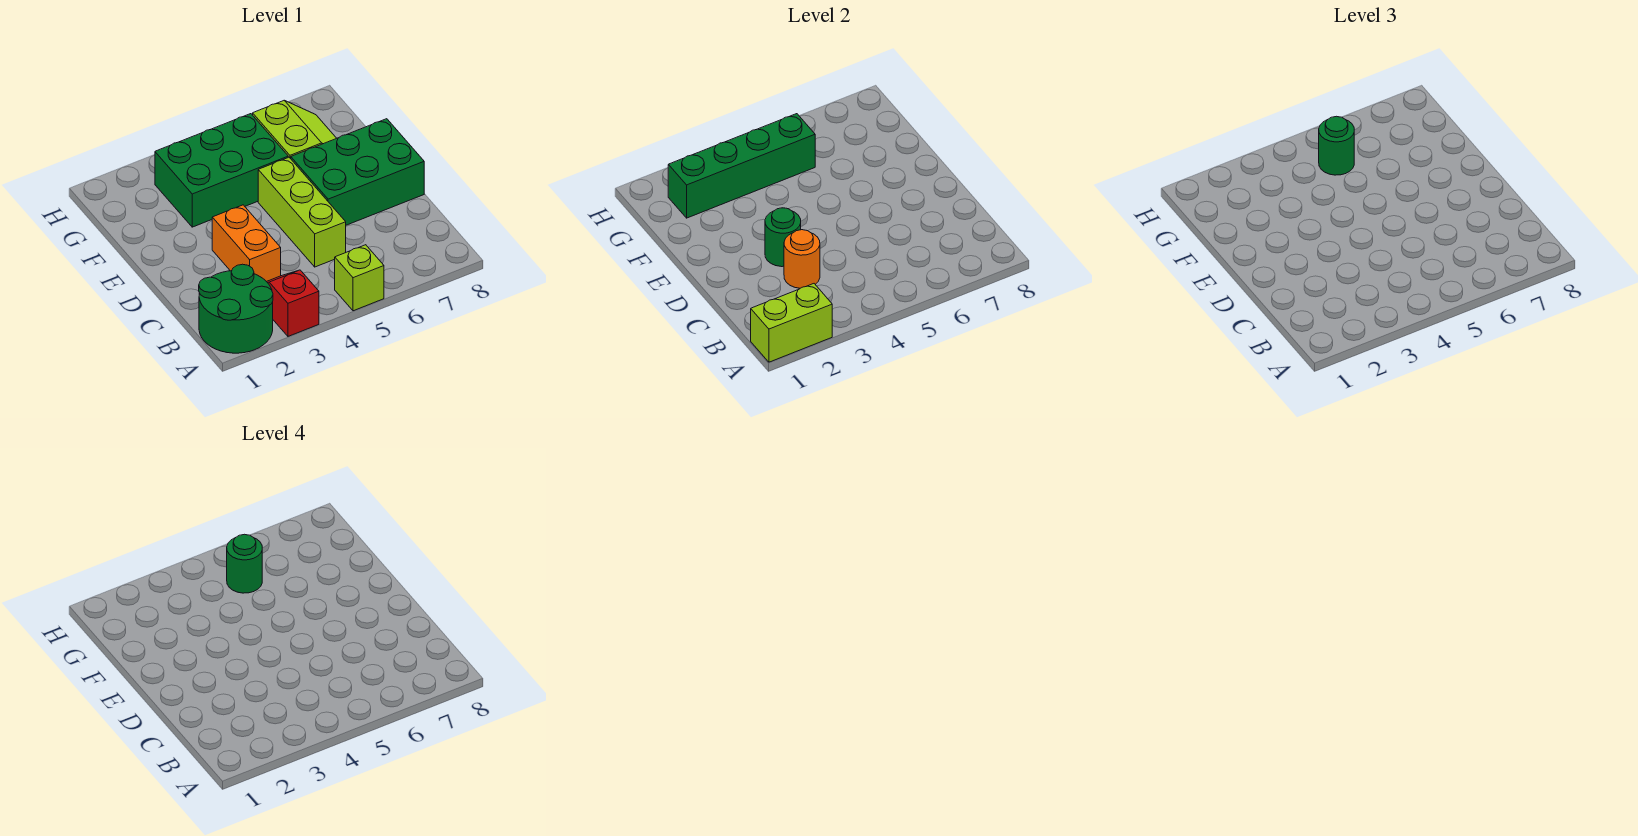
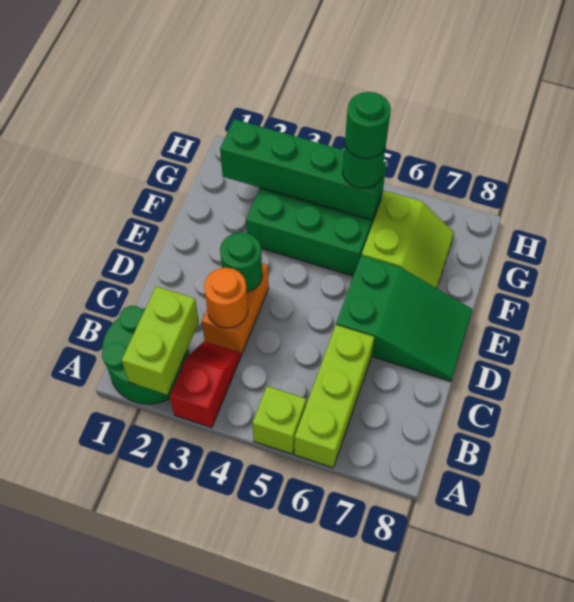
lime 1x2 brick [751,284,832,362] -> lime 1x2 brick turned to [122,286,199,395]
lime 1x3 brick [258,157,346,267] -> lime 1x3 brick moved to [294,325,374,468]
green 2x3 brick [291,119,424,225] -> green 2x3 slope [336,255,473,381]

